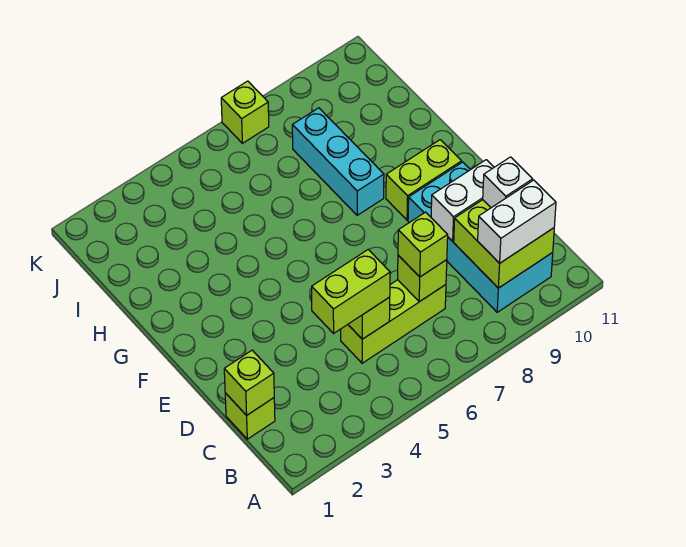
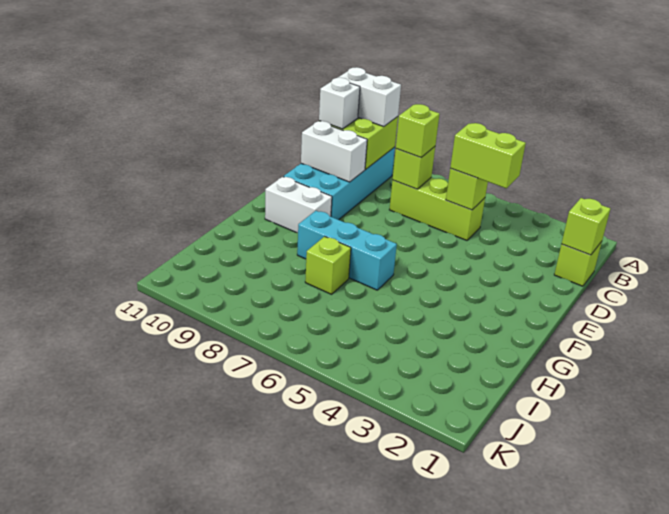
lime 1x2 brick [386,140,462,220] -> white 1x2 brick [265,177,332,233]
cyan 1x3 brick [292,108,384,215] -> cyan 1x3 brick turned to [297,211,397,290]
lime 1x1 brick [221,81,269,143] -> lime 1x1 brick moved to [305,236,351,294]

